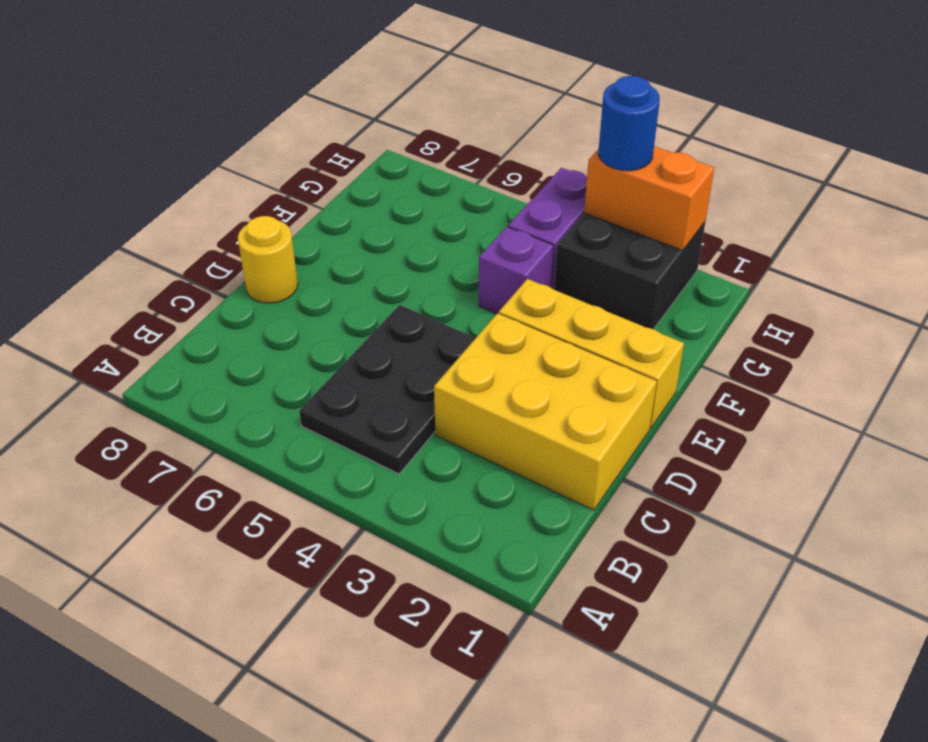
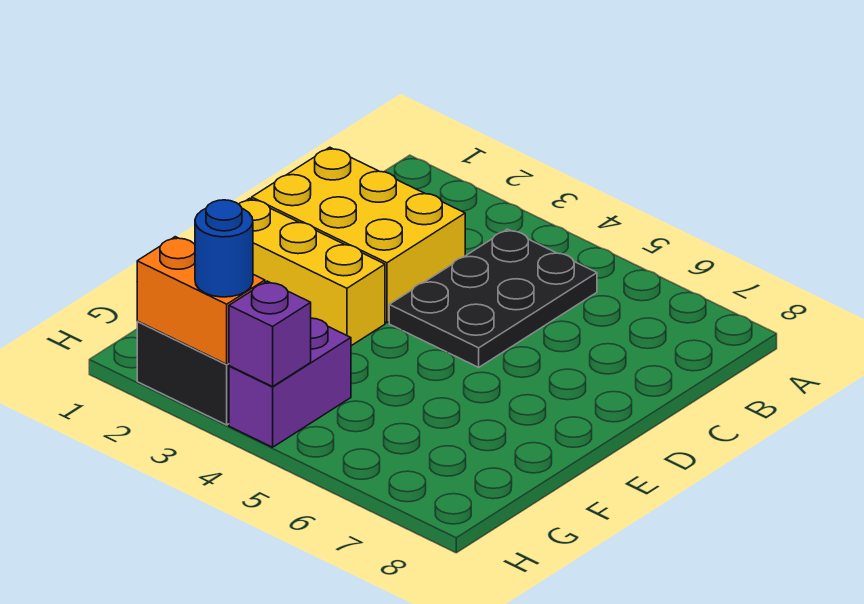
yellow 1x1 round brick [238,216,298,303] -> none
purple 1x1 brick [479,227,553,314] -> purple 1x1 brick moved to [229,281,311,387]

